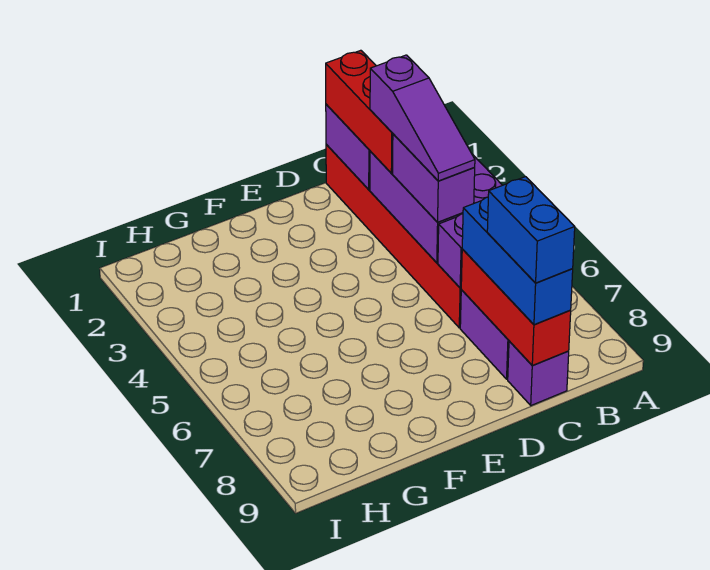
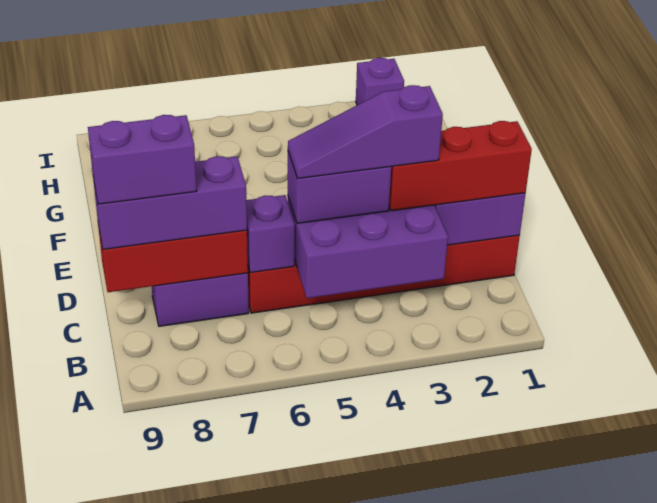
blue 1x3 brick [462,197,573,325] -> purple 1x3 brick [93,156,247,249]
blue 1x2 brick [487,177,575,283] -> purple 1x2 brick [88,115,196,204]
purple 1x1 brick [508,341,569,405] -> purple 1x1 brick moved to [356,58,404,105]

